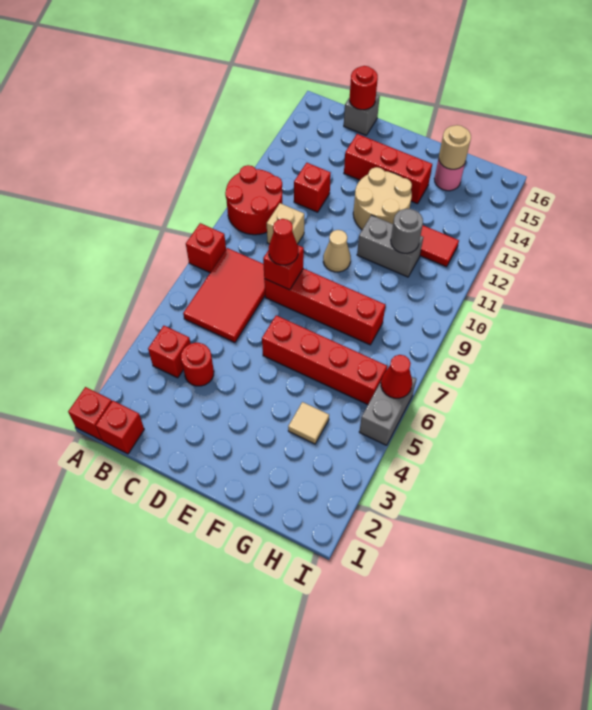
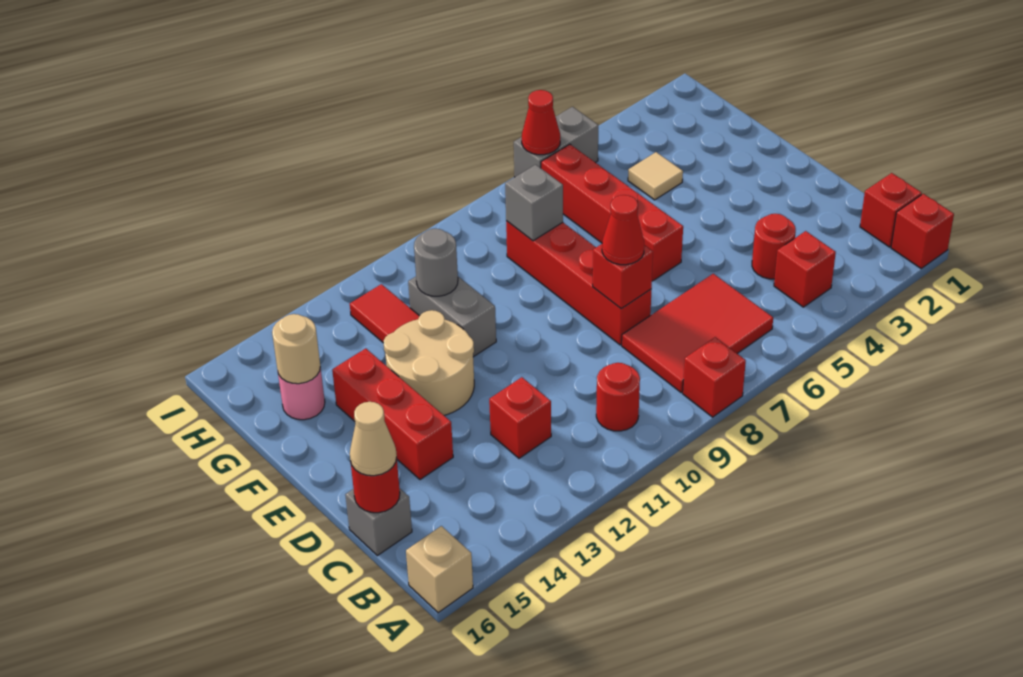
red 2x2 round brick [225,165,282,235] -> red 1x1 round brick [596,363,640,431]
tan 1x1 brick [267,203,304,244] -> tan 1x1 brick moved to [406,526,473,613]
tan 1x1 cone [323,230,351,272] -> tan 1x1 cone moved to [350,402,397,476]
none -> grey 1x1 brick [505,165,563,241]

